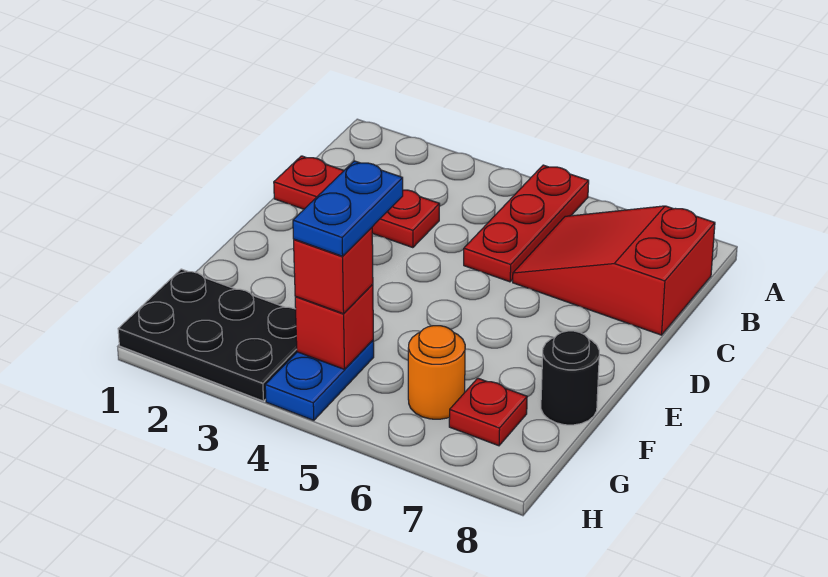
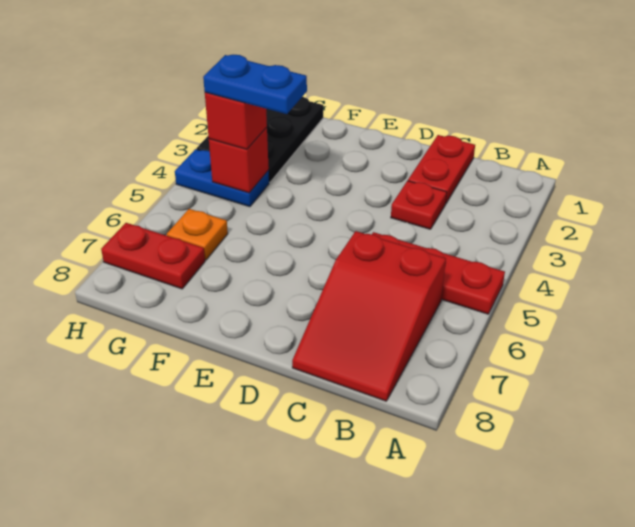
red 2x3 slope [513,206,715,335] -> red 2x3 slope turned to [292,231,446,401]
black 1x1 round brick [541,331,599,425] -> none
orange 1x1 round brick [408,326,465,419] -> orange 1x1 plate [167,209,228,260]
red 1x1 plate [449,378,527,446] -> red 1x2 plate [101,223,205,289]

